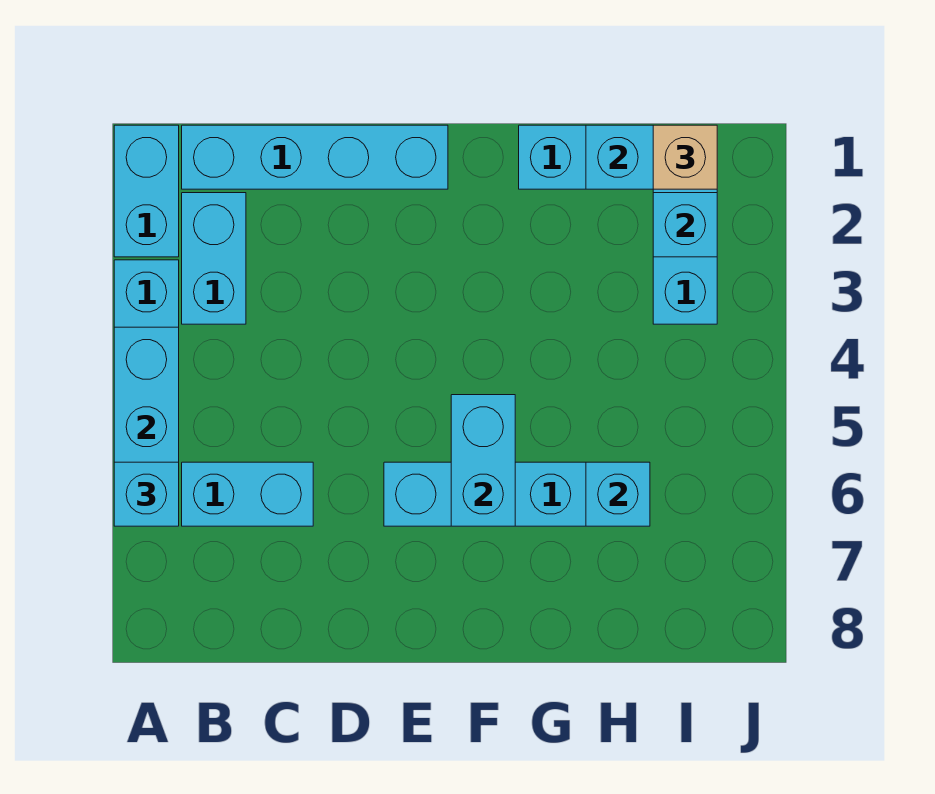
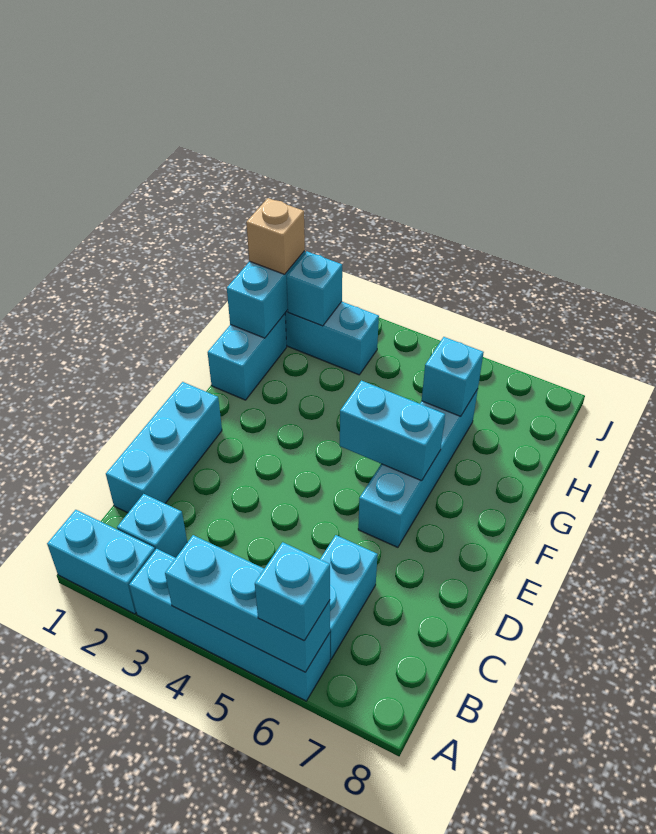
cyan 1x4 brick [182,125,448,189] -> cyan 1x3 brick [106,382,222,513]
cyan 1x2 brick [182,193,246,324] -> cyan 1x1 brick [117,494,187,558]

